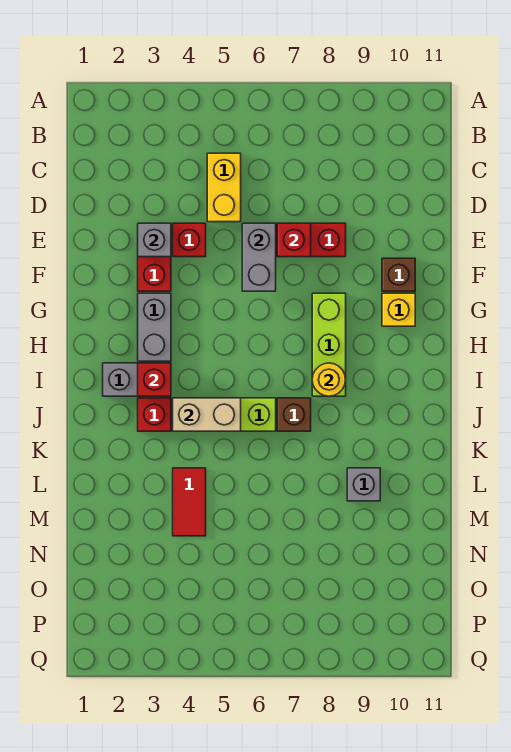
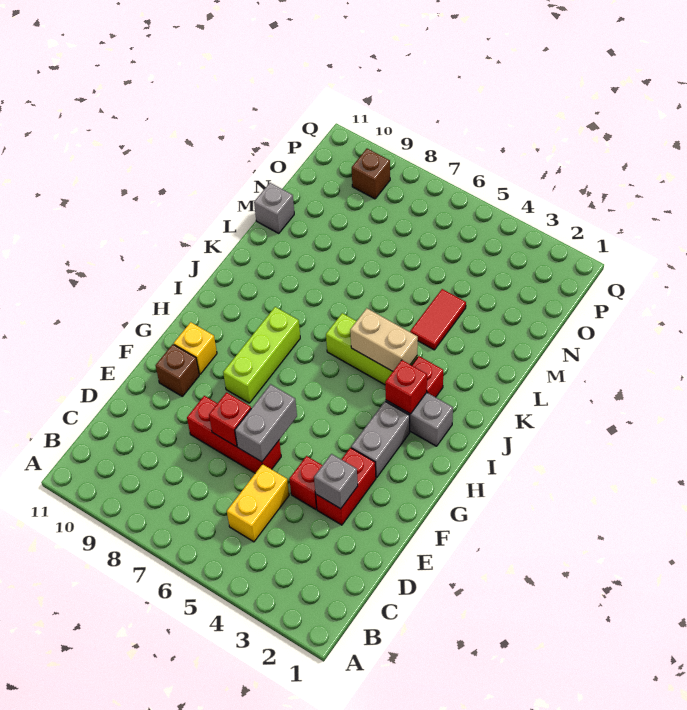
yellow 1x1 round brick [312,363,346,396] -> none
brown 1x1 brick [277,398,311,431] -> brown 1x1 brick moved to [352,149,390,199]
grey 1x1 brick [347,468,380,501] -> grey 1x1 brick moved to [254,183,294,233]

